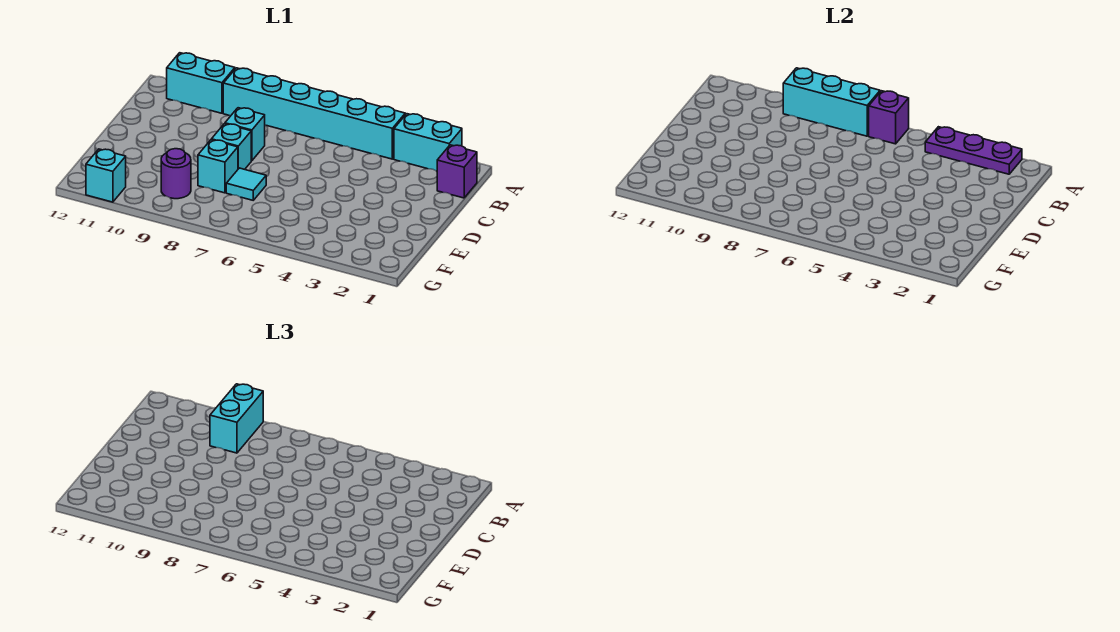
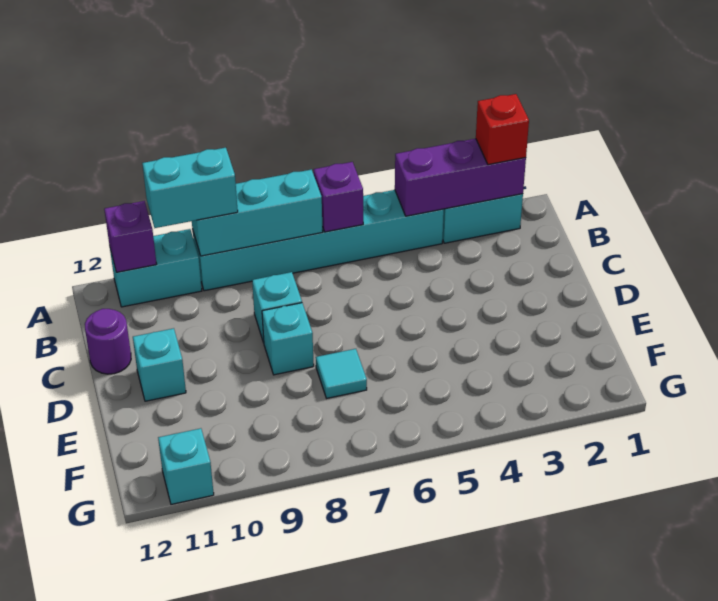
purple 1x3 plate [925,127,1022,174] -> purple 1x3 brick [395,139,526,216]
none -> red 1x1 brick [476,94,529,165]
cyan 1x2 brick [210,384,263,453] -> cyan 1x2 brick turned to [142,148,238,228]
purple 1x1 brick [437,145,477,198] -> purple 1x1 brick moved to [104,201,157,272]
cyan 1x1 brick [198,140,238,193] -> cyan 1x1 brick moved to [133,328,186,401]
purple 1x1 round brick [161,149,191,199] -> purple 1x1 round brick moved to [85,309,131,374]

